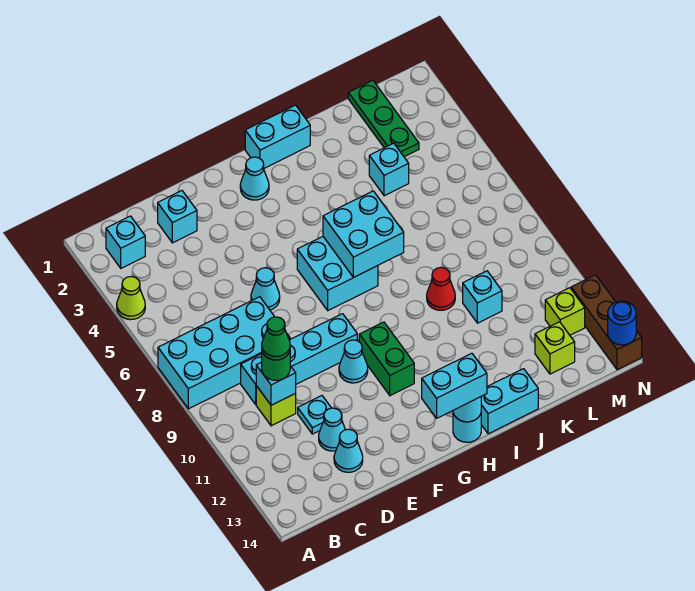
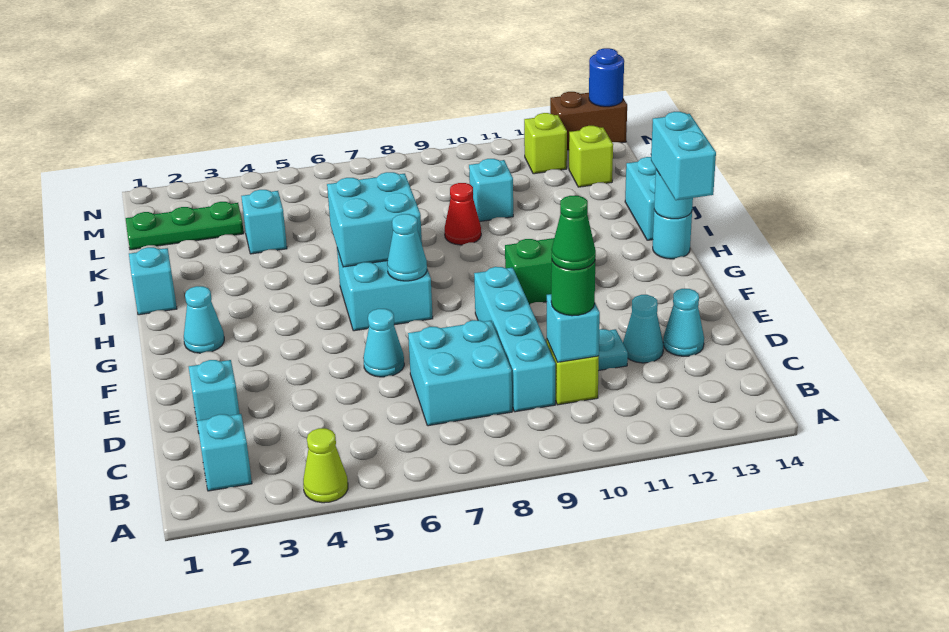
cyan 2x4 brick [158,297,290,409] -> cyan 2x2 brick [408,320,512,426]
cyan 1x1 cone [339,340,368,383] -> cyan 1x1 cone moved to [387,214,427,281]
cyan 1x2 brick [245,105,310,168] -> cyan 1x1 brick [129,247,177,315]
brown 1x3 brick [571,275,642,370] -> brown 1x2 brick [550,92,627,150]

